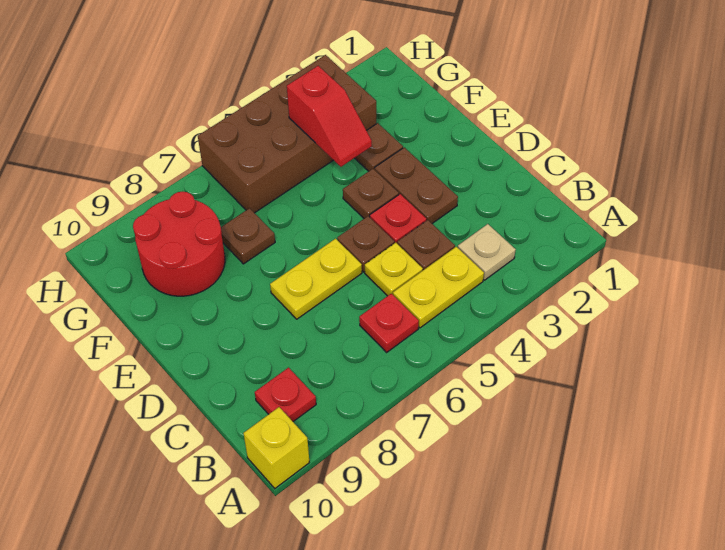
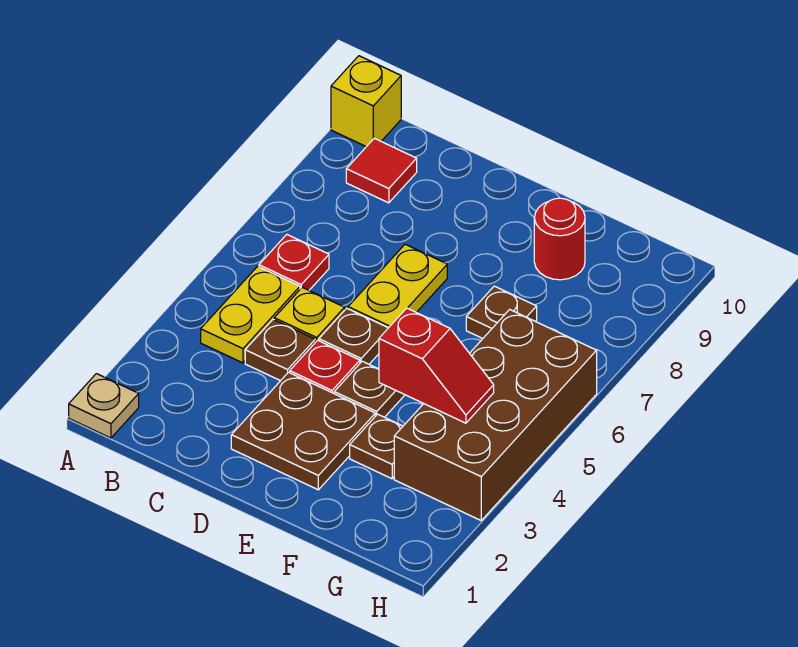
tan 1x1 plate [458,224,516,280] -> tan 1x1 plate moved to [69,374,139,438]
red 1x1 plate [255,368,316,422] -> red 1x1 tile [346,138,417,203]
brown 1x2 plate [375,147,458,223] -> brown 2x2 plate [231,372,375,490]
red 1x2 slope [287,66,372,167] -> red 1x2 slope turned to [379,308,494,423]
red 2x2 round brick [133,192,225,296] -> red 1x1 round brick [534,198,585,280]

